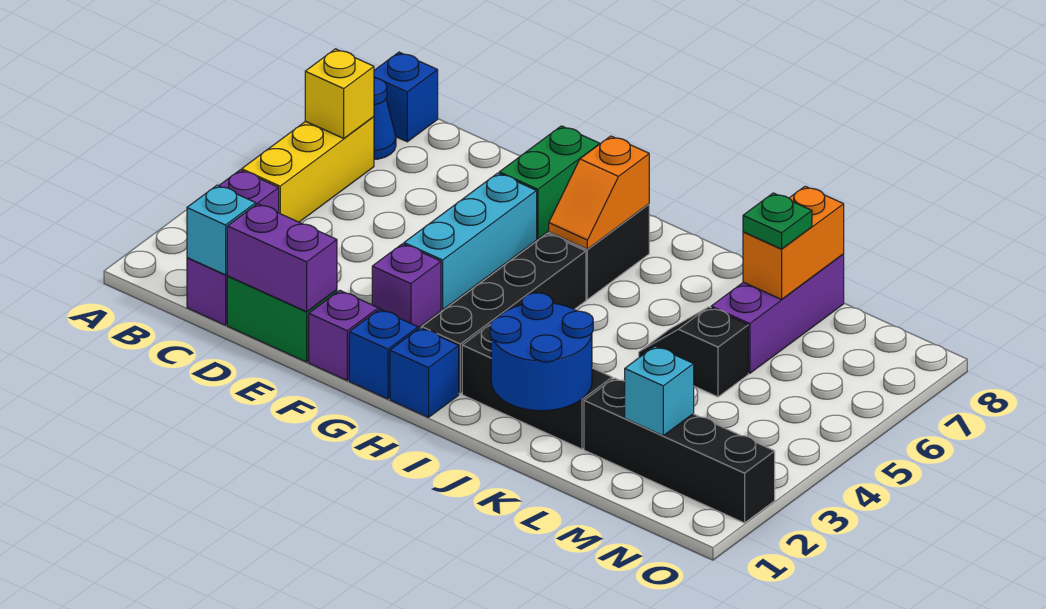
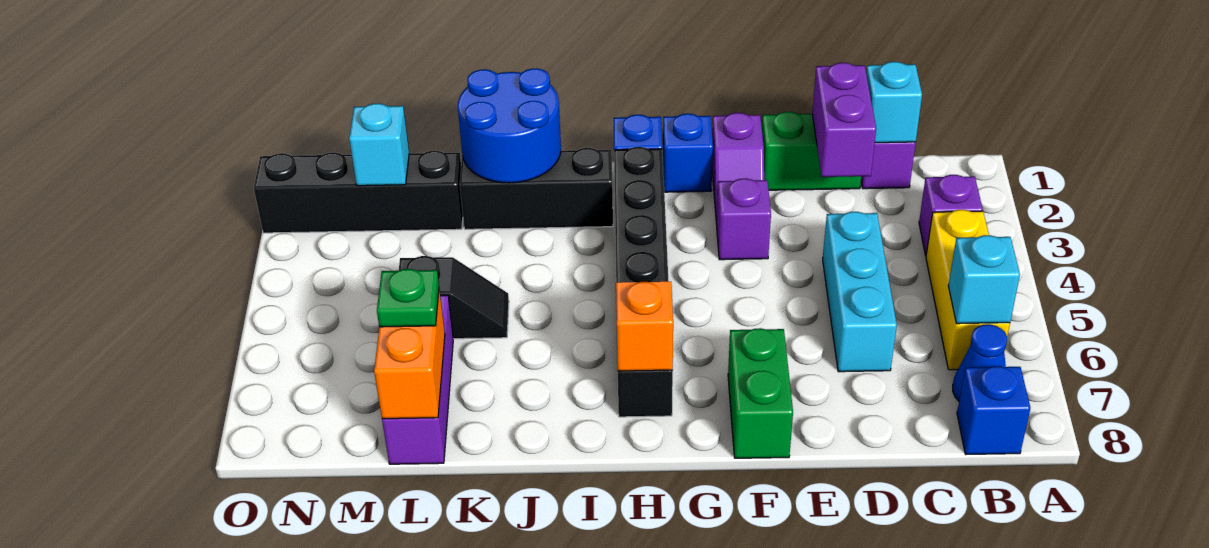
yellow 1x1 brick [305,49,374,138] -> cyan 1x1 brick [948,235,1020,324]
purple 1x2 brick [227,204,337,312] -> purple 1x2 brick turned to [812,63,876,177]
cyan 1x3 brick [404,173,537,310] -> cyan 1x3 brick moved to [823,212,897,372]

